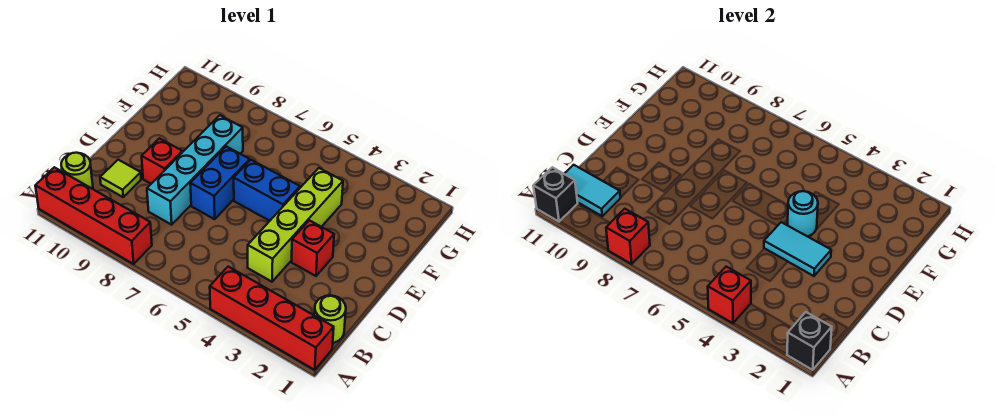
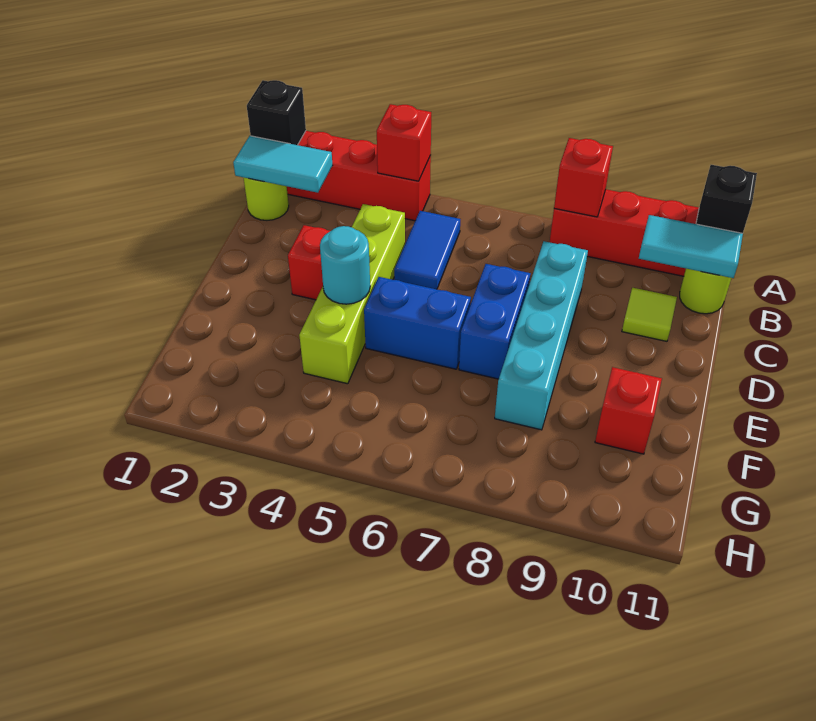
none -> blue 1x2 tile [394,211,460,289]
cyan 1x2 tile [764,222,831,276] -> cyan 1x2 tile moved to [233,136,332,193]
red 1x1 brick [142,138,182,184] -> red 1x1 brick moved to [595,367,662,454]

